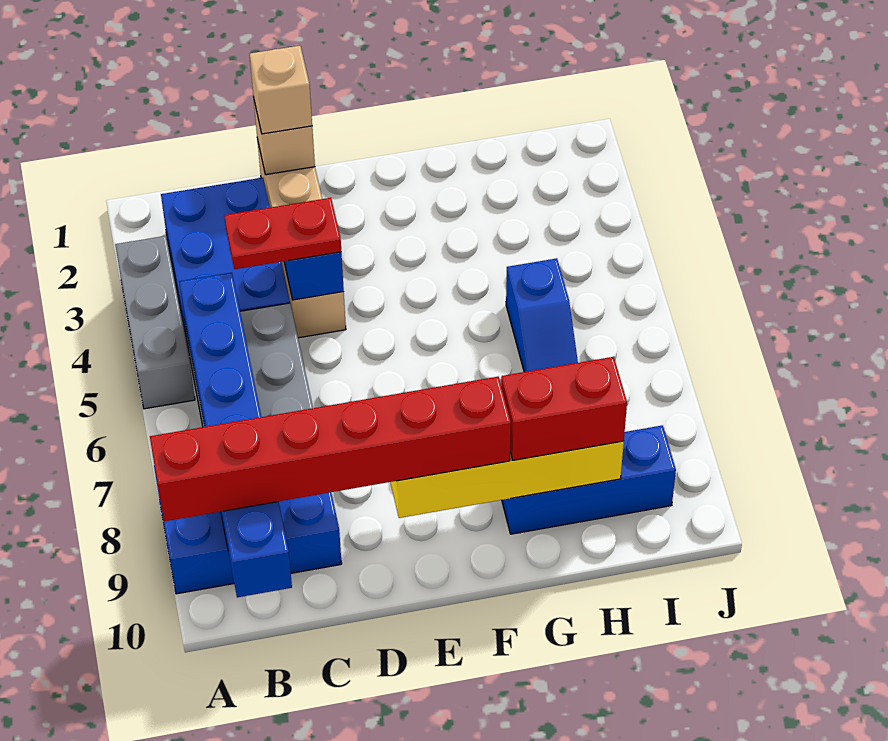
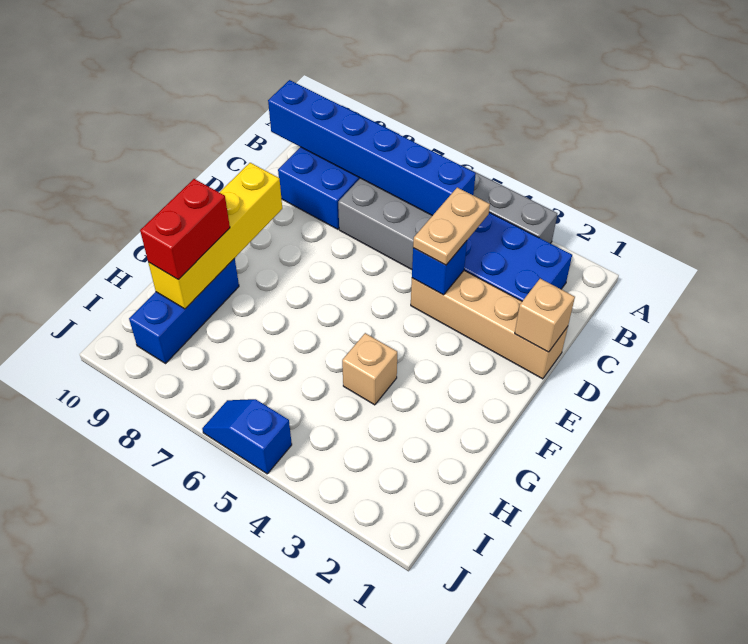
red 1x6 brick [150,377,511,521] -> none
red 1x2 plate [224,198,341,269] -> tan 1x2 plate [413,187,490,265]
tan 1x1 brick [250,46,312,134] -> tan 1x1 brick moved to [342,333,397,405]
blue 1x2 slope [506,258,578,372] -> blue 1x2 slope moved to [202,399,292,474]

